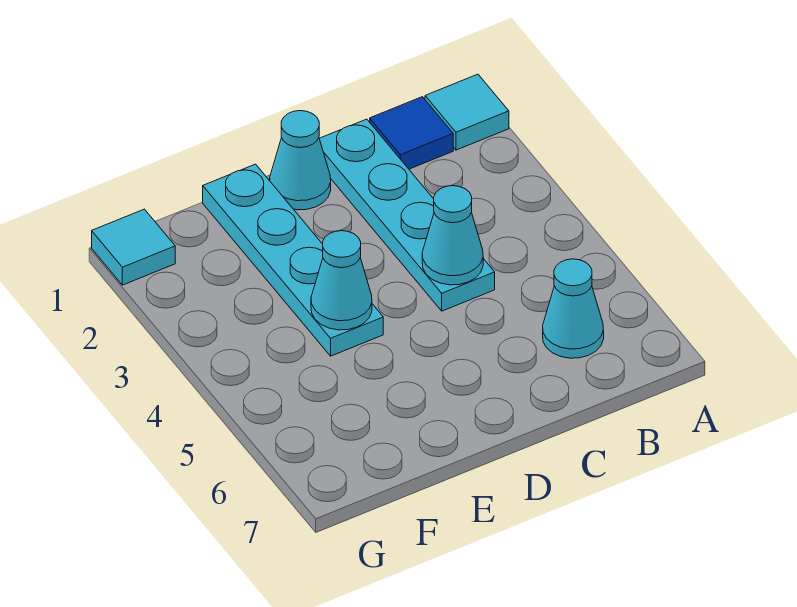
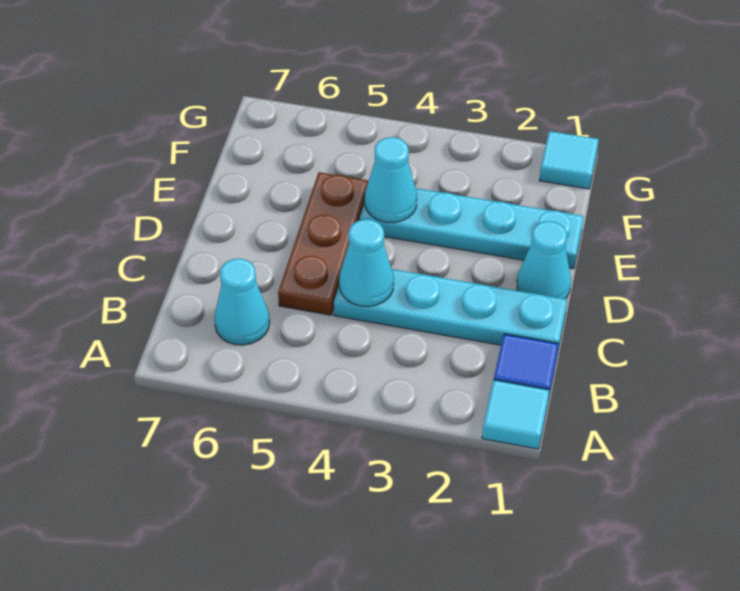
none -> brown 1x3 plate [278,172,369,315]

